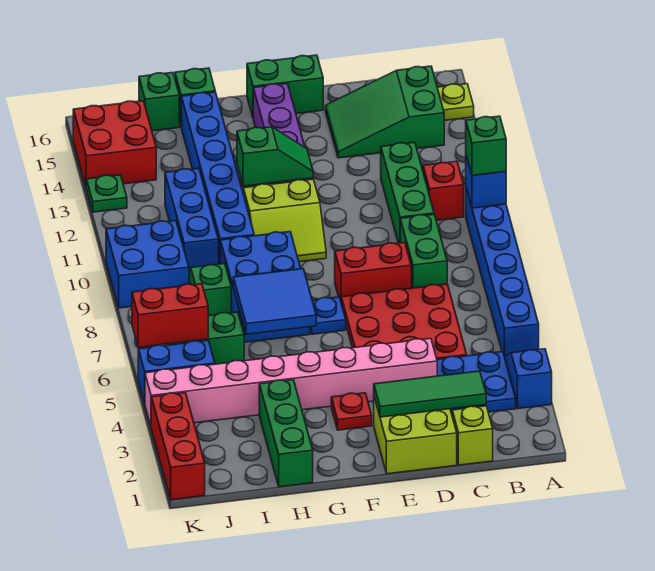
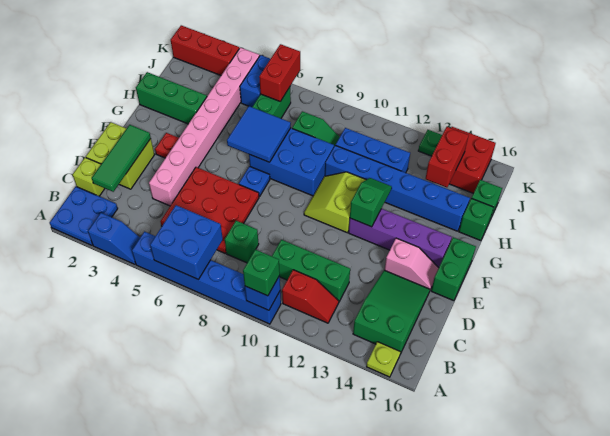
blue 2x2 plate [437,352,516,414] -> blue 2x2 plate moved to [50,187,118,245]
green 1x2 brick [400,214,447,288] -> green 1x1 brick [225,221,259,263]
red 1x2 brick [335,243,411,300] -> red 1x2 brick moved to [425,127,469,187]
none -> pink 1x2 slope [385,238,439,290]
green 1x2 slope [237,127,313,186] -> green 1x2 slope turned to [350,178,392,227]
blue 2x2 brick [106,221,189,308] -> blue 2x2 brick moved to [150,205,223,279]

